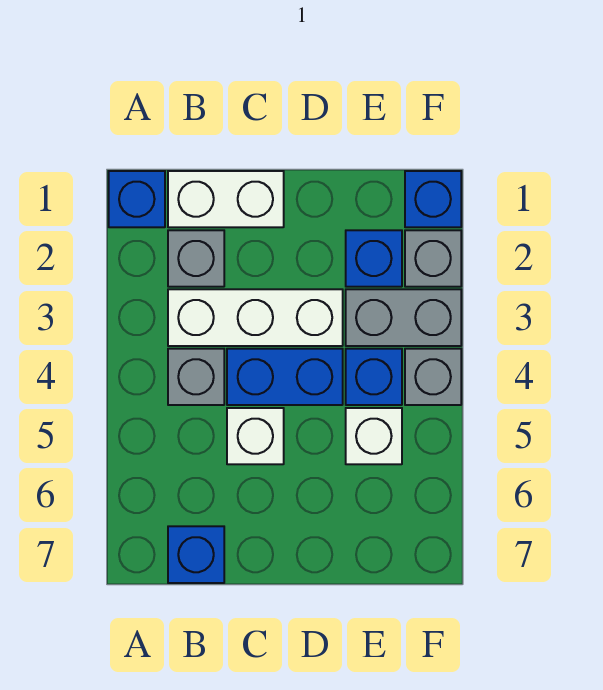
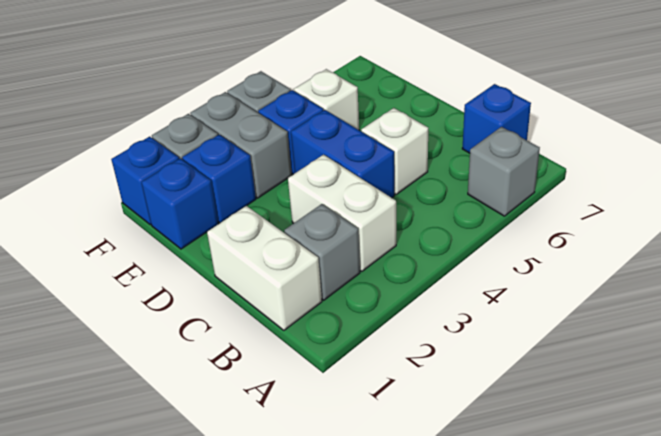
blue 1x1 brick [109,171,165,227] -> blue 1x1 brick moved to [142,158,218,249]
white 1x3 brick [168,289,343,346] -> white 1x2 brick [288,155,396,271]
grey 1x1 brick [168,349,224,405] -> grey 1x1 brick moved to [468,127,540,216]

